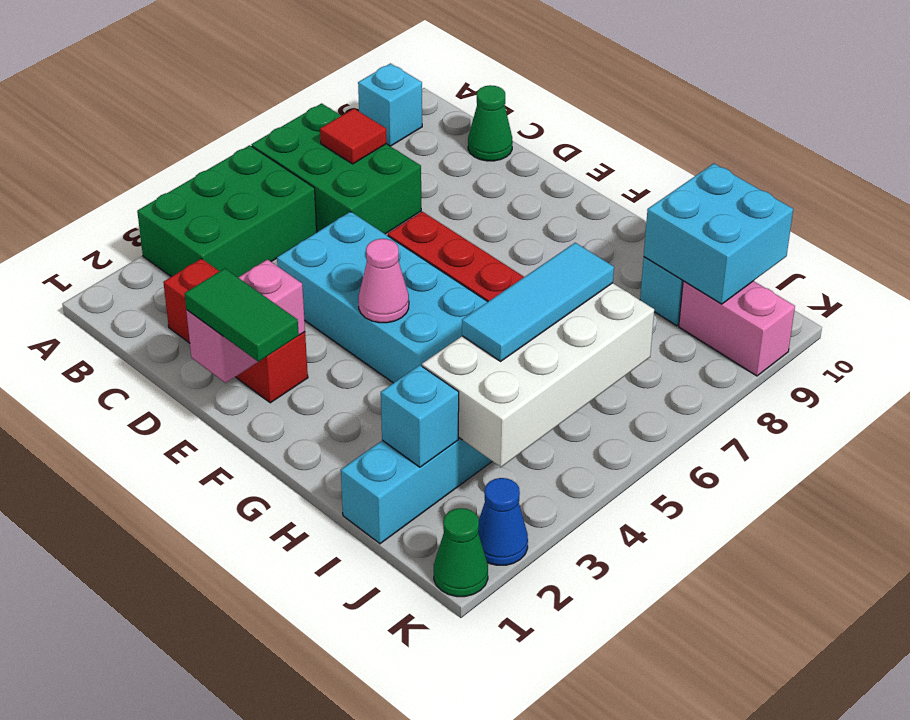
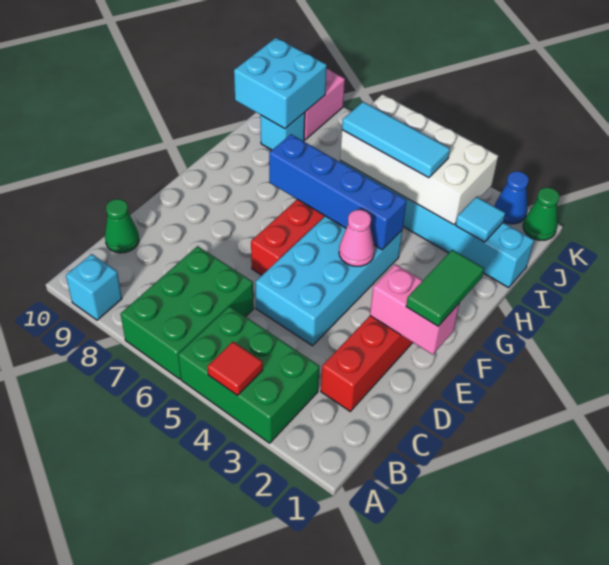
red 1x1 tile [320,109,387,164] -> red 1x1 tile moved to [207,342,263,396]
none -> blue 1x4 brick [269,134,407,250]
cyan 1x1 brick [381,365,459,467] -> cyan 1x1 tile [456,197,505,242]

